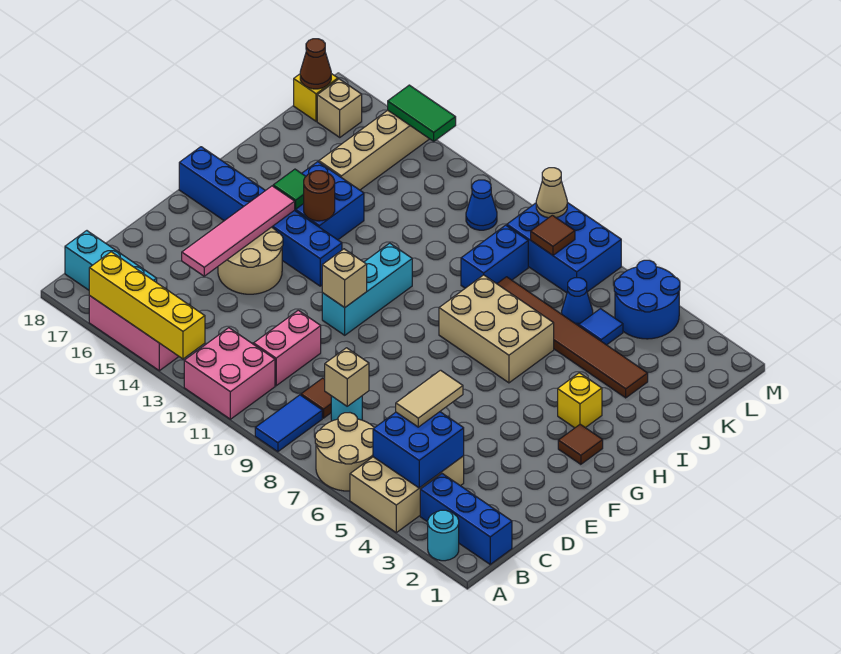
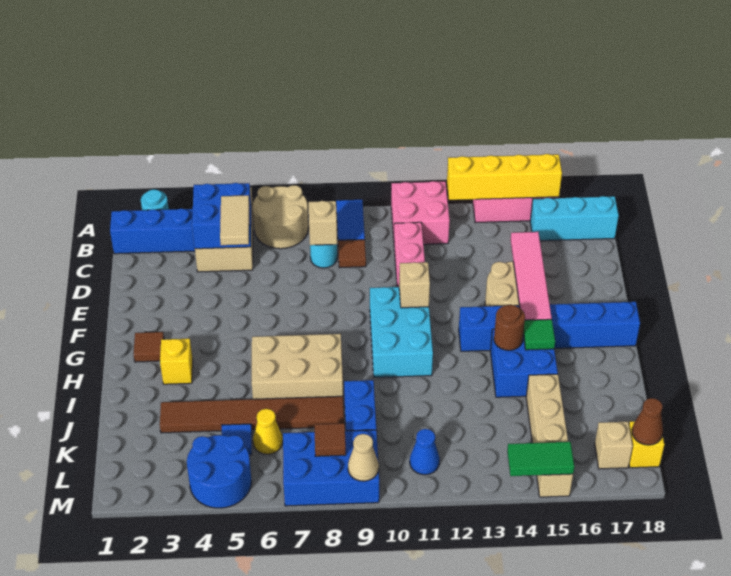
cyan 1x3 brick [322,243,412,335] -> cyan 2x3 brick [370,287,433,377]
blue 1x1 cone [562,278,593,326] -> yellow 1x1 cone [253,409,283,454]

